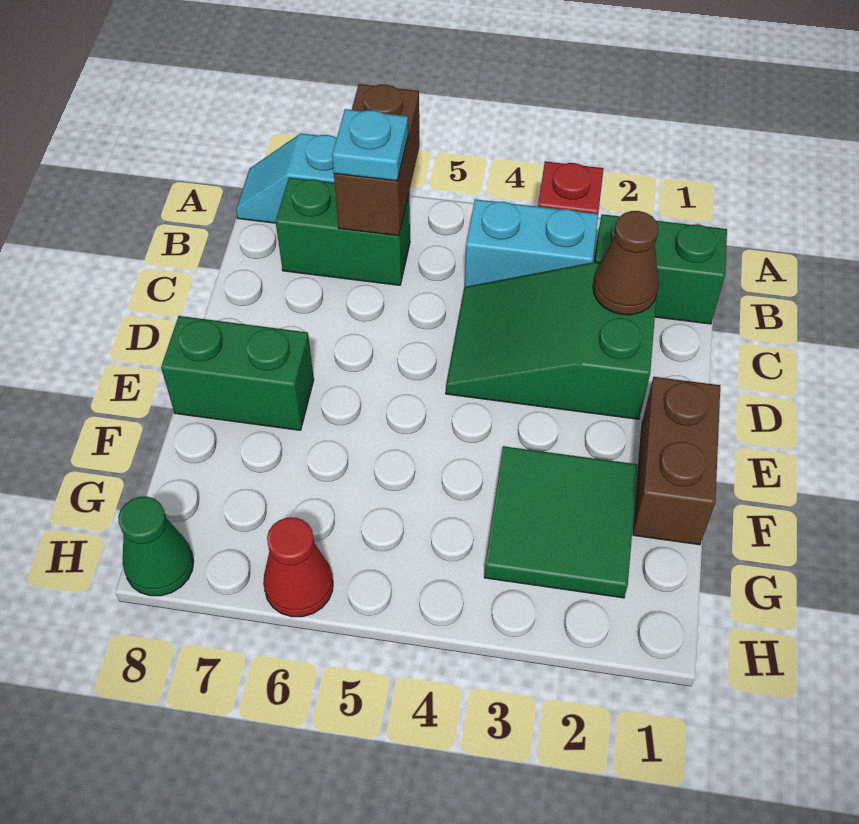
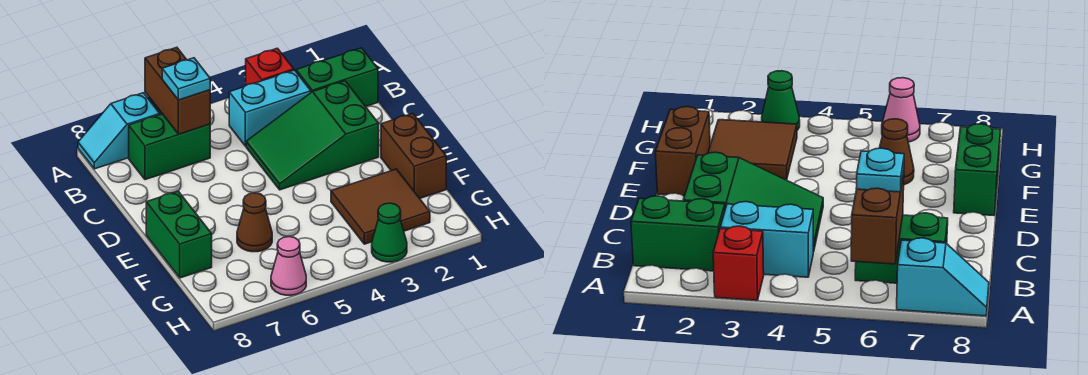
brown 1x1 cone [593,211,659,315] -> brown 1x1 cone moved to [237,193,272,252]
green 1x2 brick [161,316,314,430] -> green 1x2 brick turned to [146,191,212,278]
green 2x2 tile [484,446,638,598] -> brown 2x2 tile [331,169,430,244]
red 1x1 cone [263,517,333,617] -> pink 1x1 cone [271,237,306,295]
green 1x1 cone [118,497,194,596] -> green 1x1 cone moved to [372,203,407,262]

